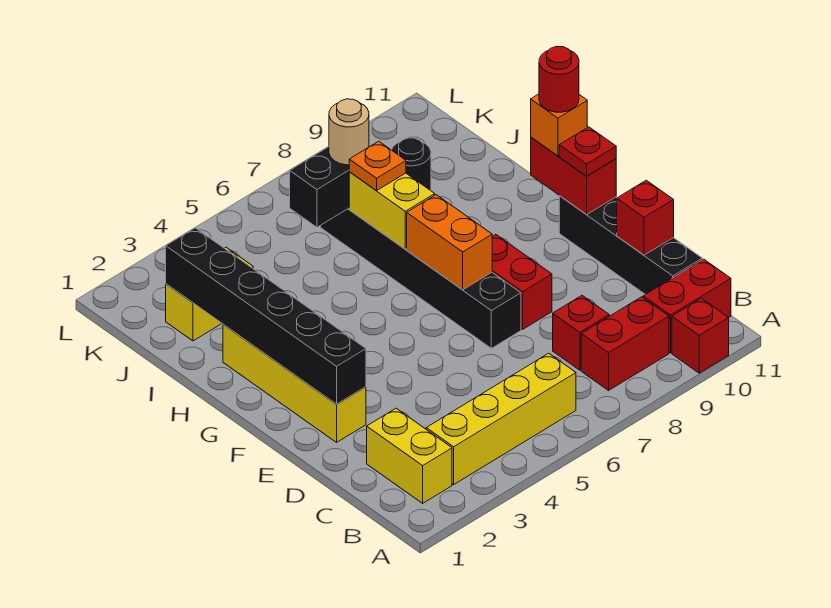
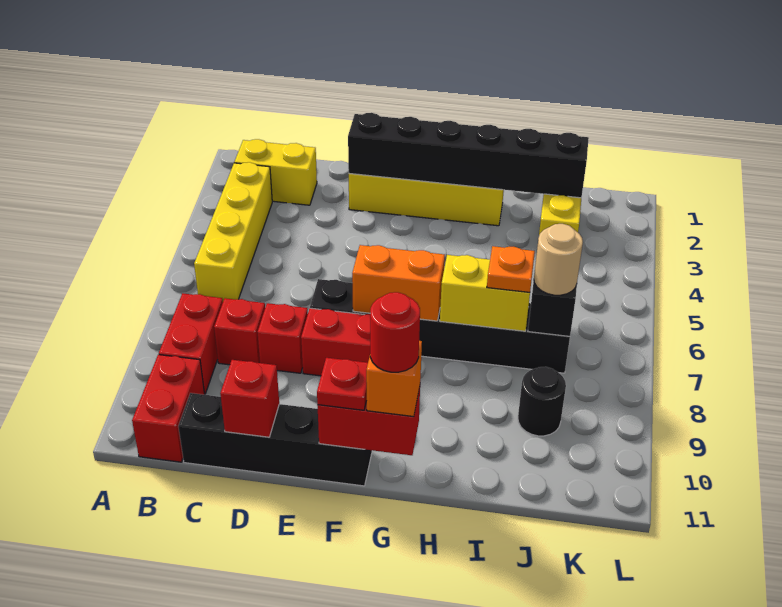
red 1x1 brick [672,298,729,373] -> red 1x1 brick moved to [257,303,308,373]

